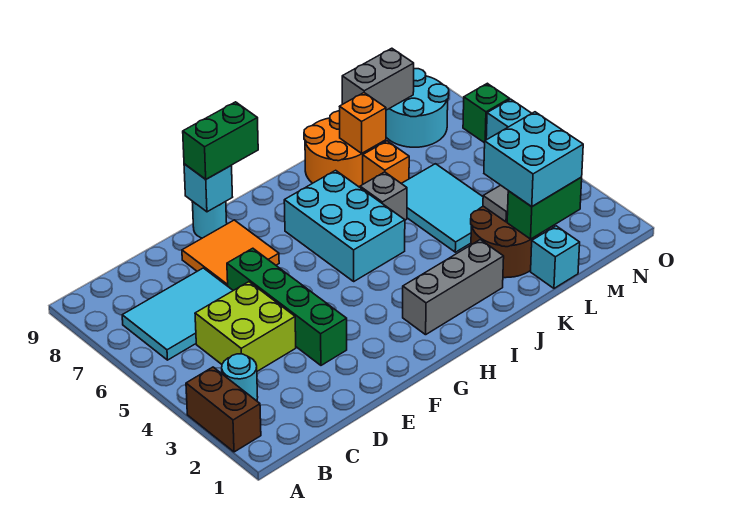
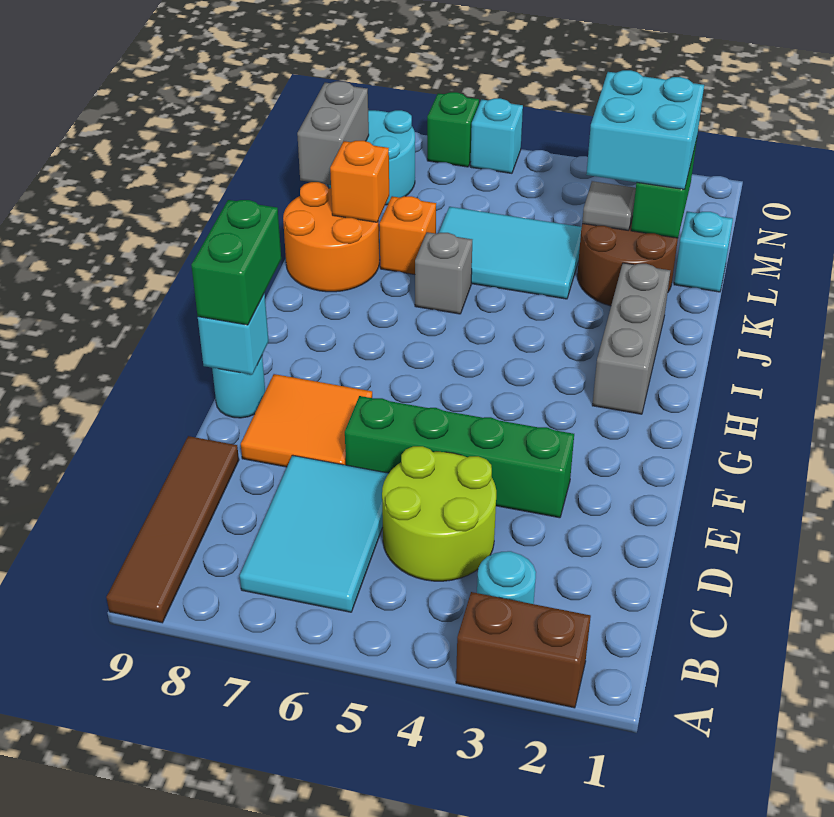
none -> brown 1x4 tile [106,436,239,623]
lime 2x2 brick [195,282,296,371] -> lime 2x2 round brick [382,446,496,581]
cyan 2x3 brick [284,170,405,281] -> none

